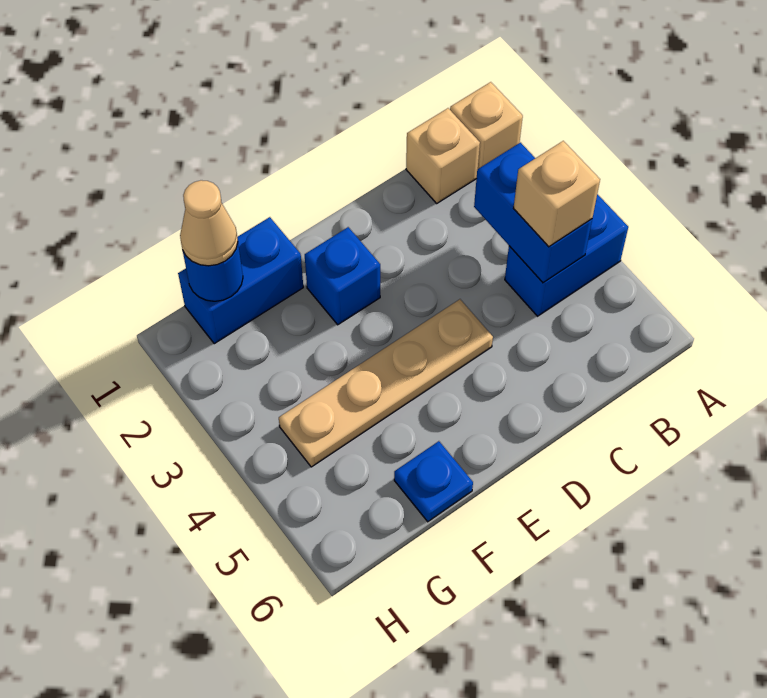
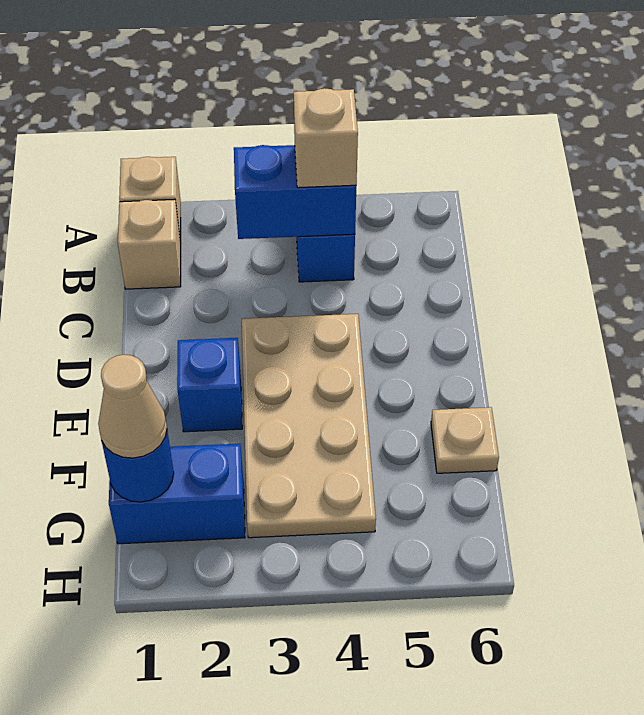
tan 1x4 plate [279,299,493,467] -> tan 2x4 plate [242,314,376,538]
blue 1x2 brick [178,217,303,344] -> blue 1x2 brick turned to [109,444,245,544]
blue 1x1 plate [394,441,473,522] -> tan 1x1 plate [431,407,499,473]

